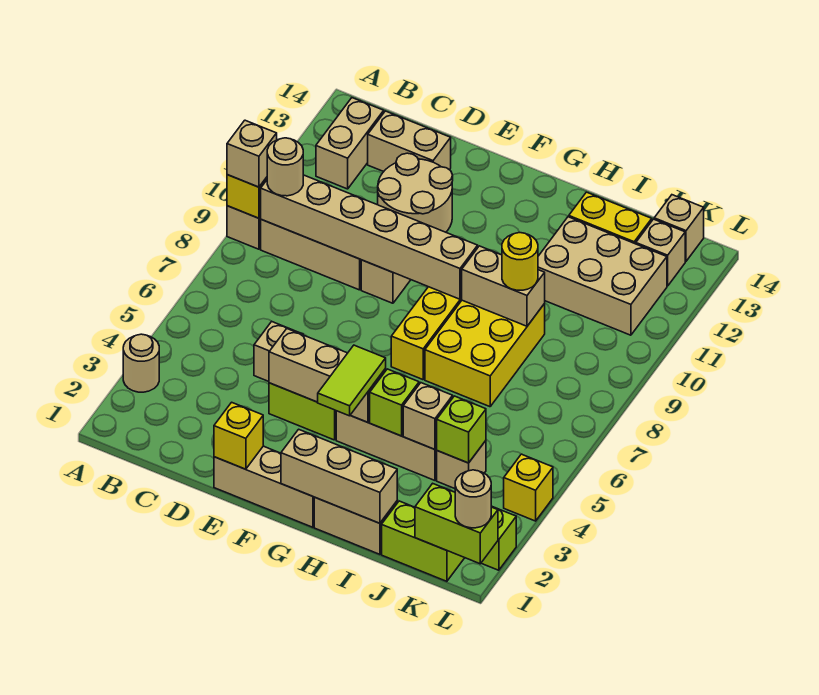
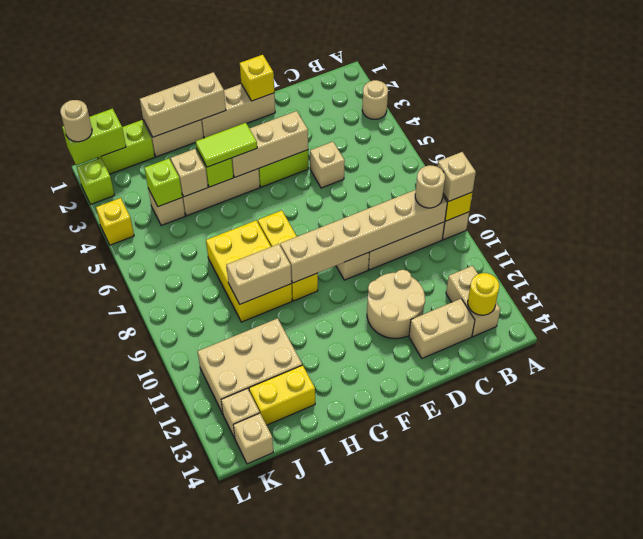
lime 1x2 tile [318,345,386,416] -> lime 1x2 tile turned to [196,123,257,167]
yellow 1x1 round brick [502,233,538,290] -> yellow 1x1 round brick moved to [468,273,499,315]

